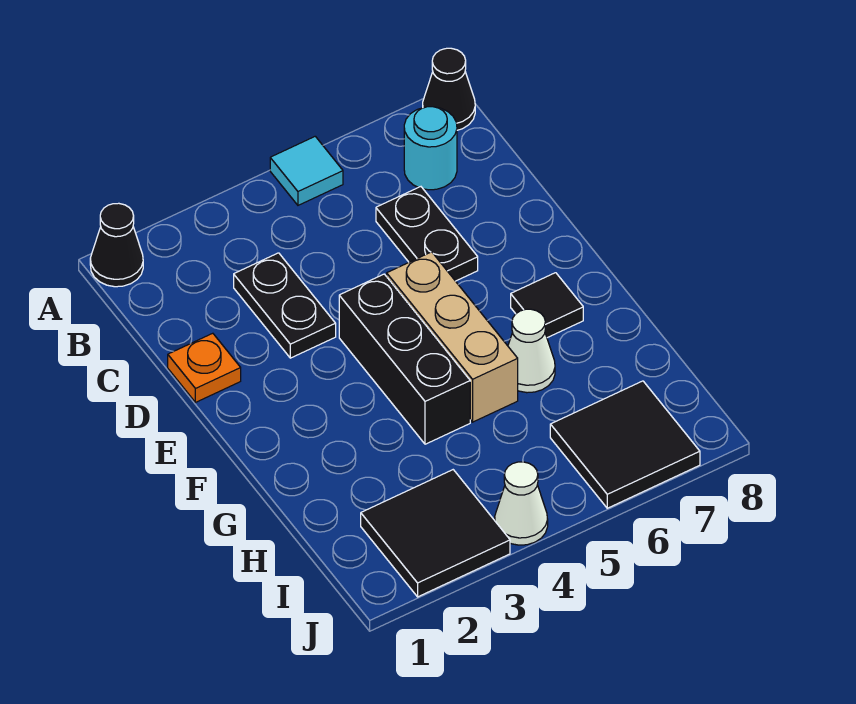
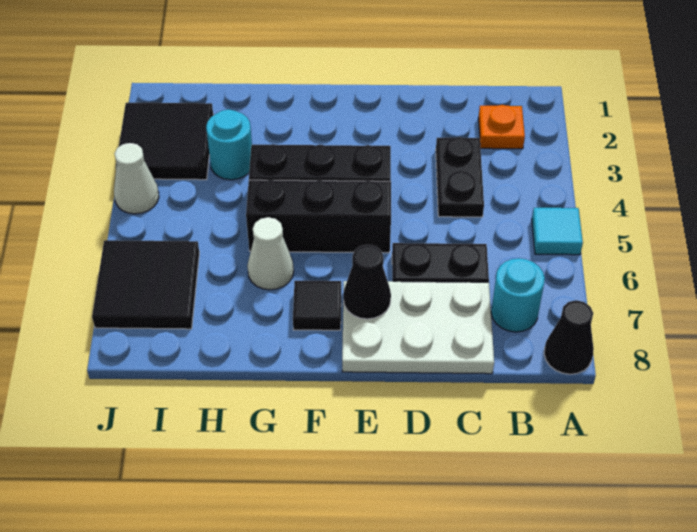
black 1x1 cone [90,203,143,287] -> black 1x1 cone moved to [343,245,391,319]
black 1x2 plate [234,253,336,358] -> black 1x2 plate turned to [436,137,484,217]
none -> white 2x3 plate [342,281,494,374]
orange 1x1 plate [168,333,241,402] -> orange 1x1 plate moved to [478,105,525,149]
tan 1x3 brick [387,252,518,422] -> black 1x3 brick [246,180,391,253]
none -> cyan 1x1 round brick [206,109,252,180]

